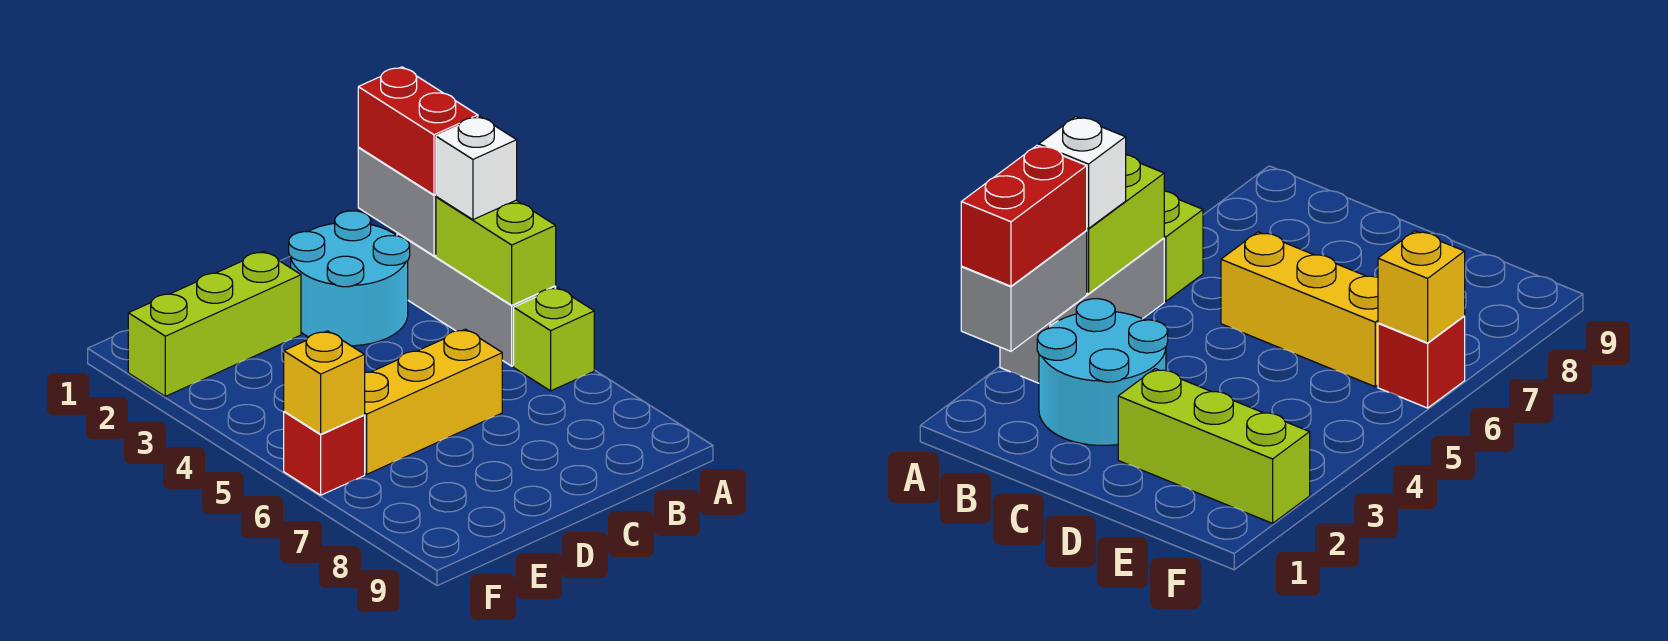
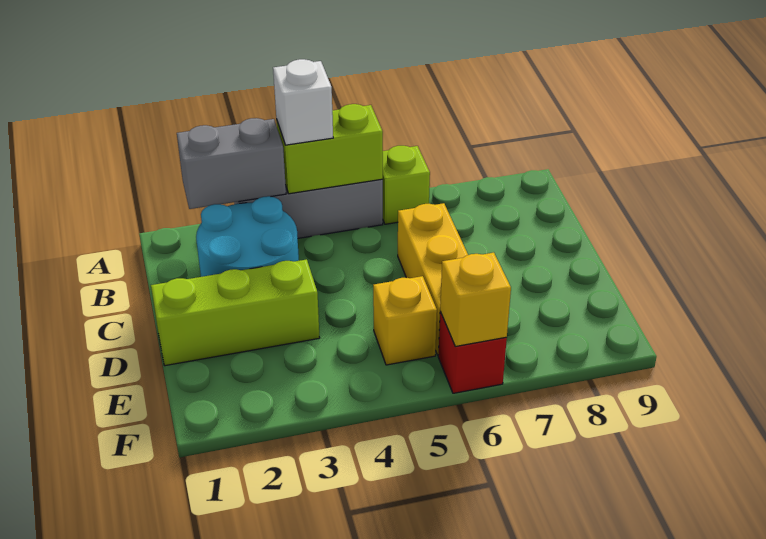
red 1x2 brick [358,67,478,195] -> none
lime 1x3 brick [128,251,301,396] -> lime 1x3 brick turned to [151,259,320,366]
none -> yellow 1x1 brick [373,276,437,365]

